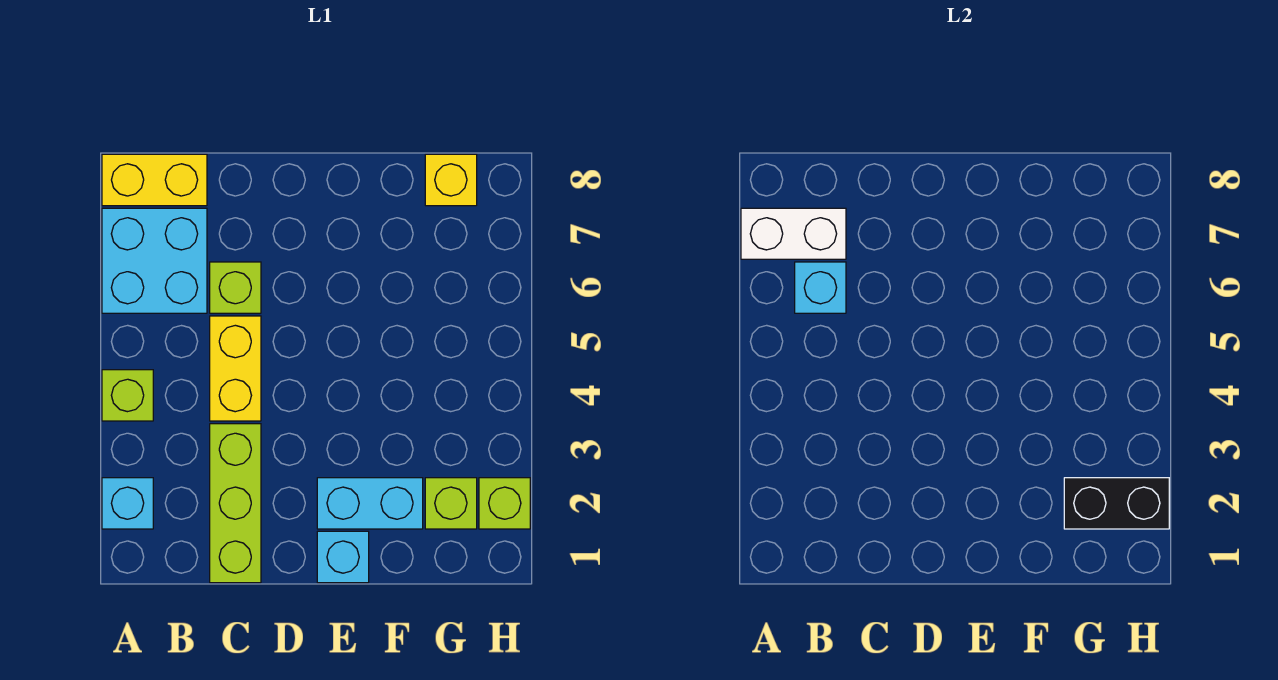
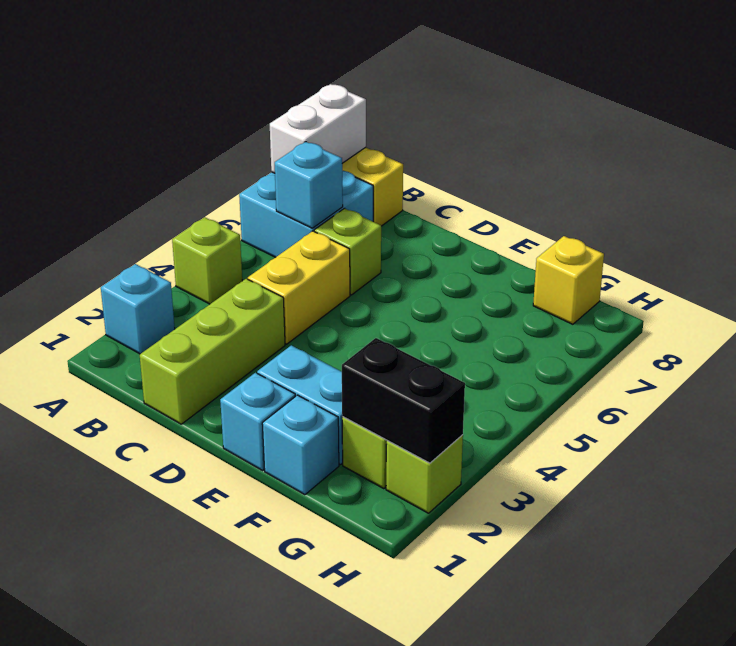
white 1x2 brick [741,208,846,259] -> white 1x2 brick turned to [270,84,366,173]
none -> cyan 1x1 brick [262,395,339,495]

